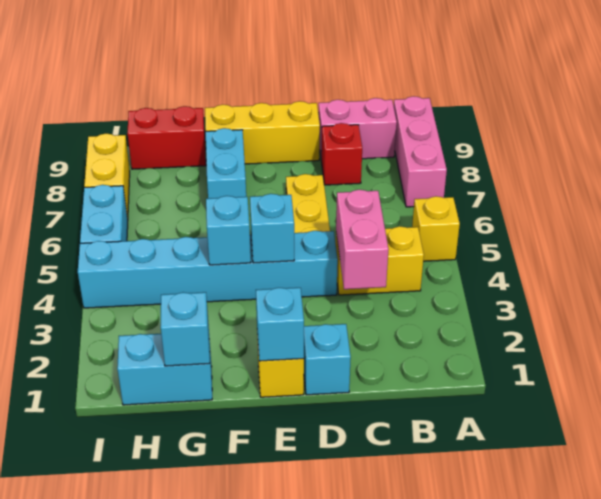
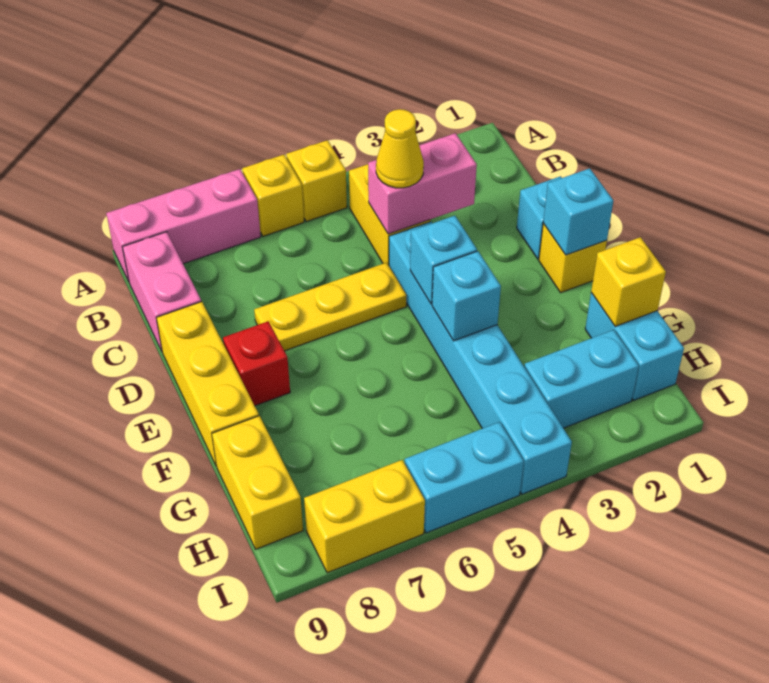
none -> yellow 1x1 brick [242,155,304,236]
none -> yellow 1x1 cone [376,109,424,188]
red 1x1 brick [321,123,362,185] -> red 1x1 brick moved to [223,321,290,406]
cyan 1x2 brick [206,128,246,199] -> cyan 1x2 brick moved to [524,330,639,428]
cyan 1x1 brick [161,292,210,366] -> yellow 1x1 brick [591,237,666,327]
red 1x2 brick [127,106,206,169] -> yellow 1x2 brick [212,416,303,549]

